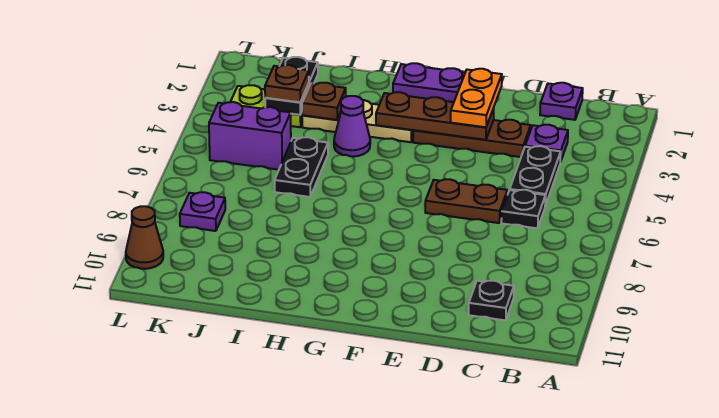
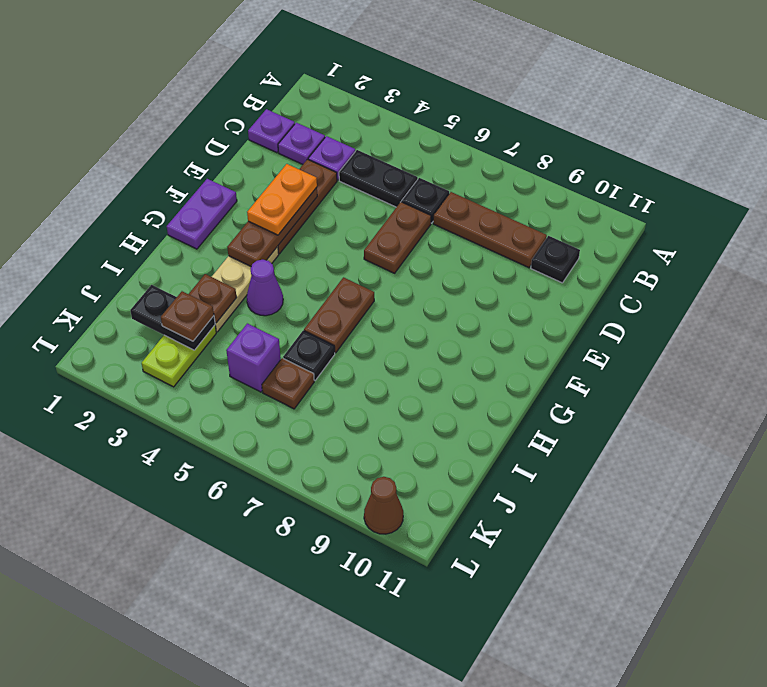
none -> brown 1x3 plate [433,192,547,268]
orange 1x2 plate [451,69,502,127] -> orange 1x2 plate turned to [247,164,317,235]
none -> brown 1x2 plate [304,277,374,353]
black 1x2 plate [275,137,328,197] -> black 1x1 plate [283,331,335,380]
purple 1x2 brick [209,102,291,170] -> purple 1x1 brick [226,323,281,392]
none -> brown 1x1 plate [262,358,314,409]
purple 1x1 plate [180,192,225,231] -> purple 1x1 plate moved to [278,123,325,164]

